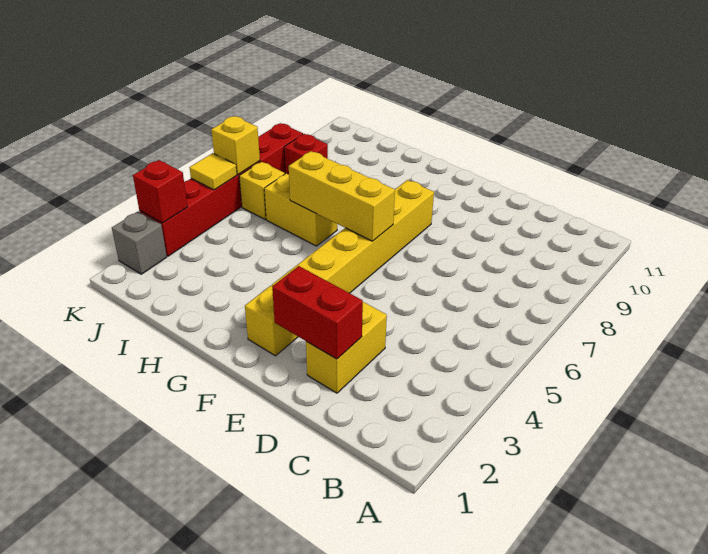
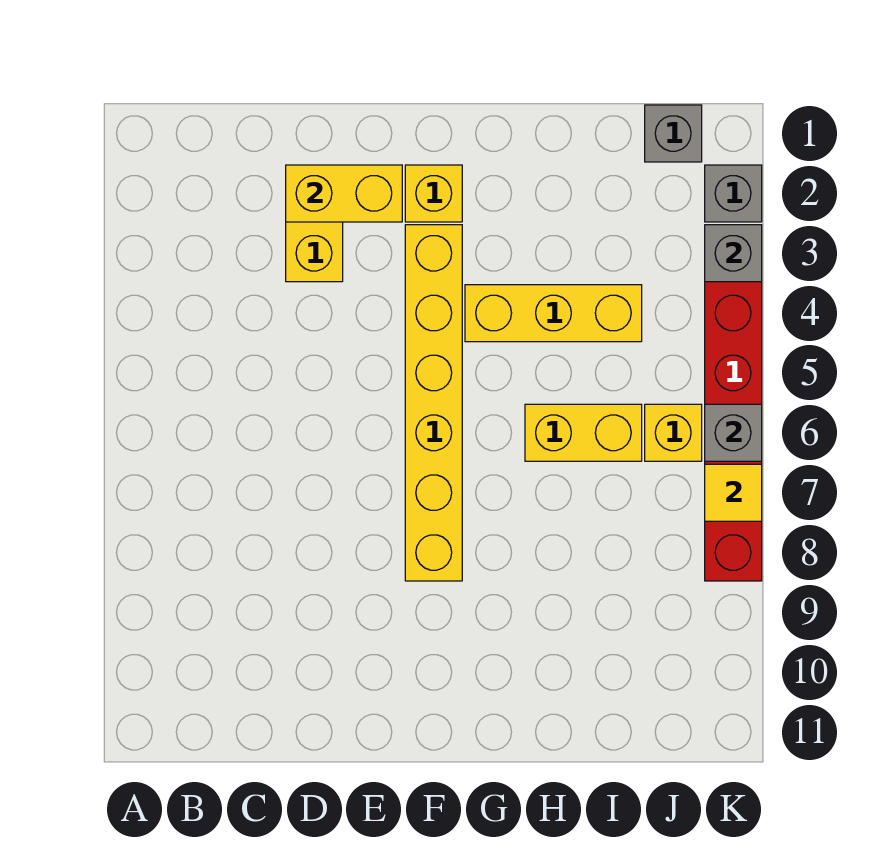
red 1x2 brick [272,266,363,359] -> yellow 1x2 brick [286,165,402,222]
yellow 1x3 brick [289,151,395,241] -> yellow 1x3 brick moved to [465,285,642,342]
none -> grey 1x1 brick [645,105,702,162]
red 1x1 brick [284,134,328,175] -> none
red 1x1 brick [133,160,188,223] -> grey 1x1 brick [705,225,762,282]
yellow 1x1 tile [190,153,237,190] -> yellow 1x1 tile moved to [705,464,762,521]
yellow 1x1 brick [211,116,260,174] -> grey 1x1 brick [705,404,762,461]

